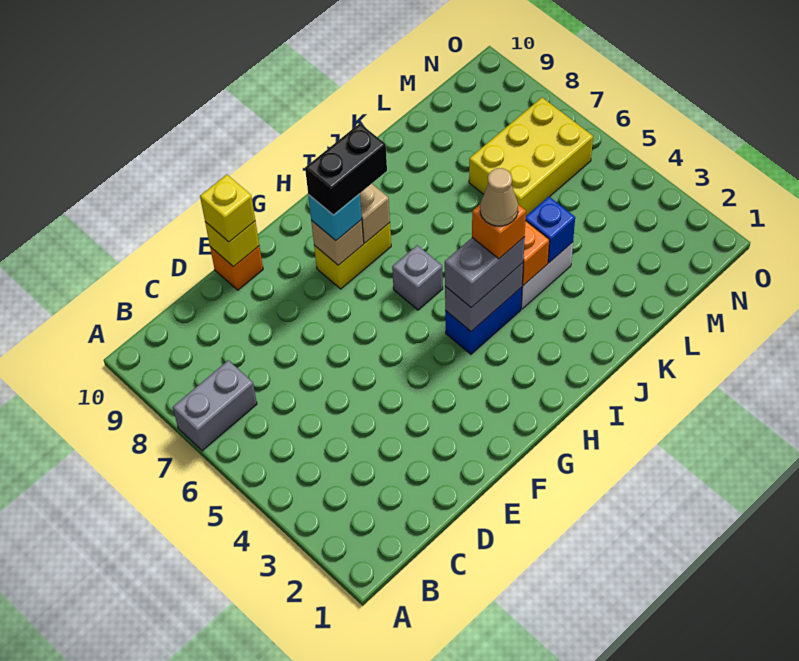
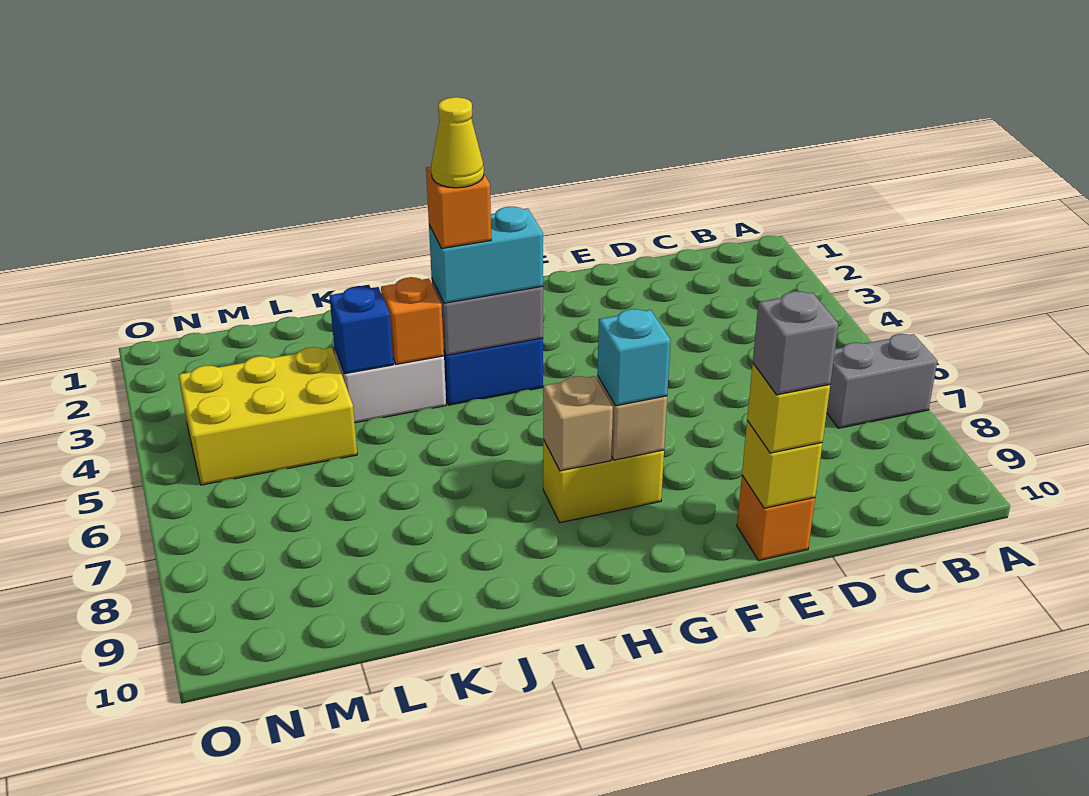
black 1x2 brick [305,123,387,215] -> none
grey 1x2 brick [445,237,525,308] -> cyan 1x2 brick [429,207,543,303]
grey 1x1 brick [392,245,443,310] -> grey 1x1 brick moved to [753,291,838,395]
tan 1x1 cone [480,168,518,226] -> yellow 1x1 cone [431,97,484,188]
yellow 2x3 brick [469,98,593,216] -> yellow 2x3 brick moved to [179,347,357,485]

